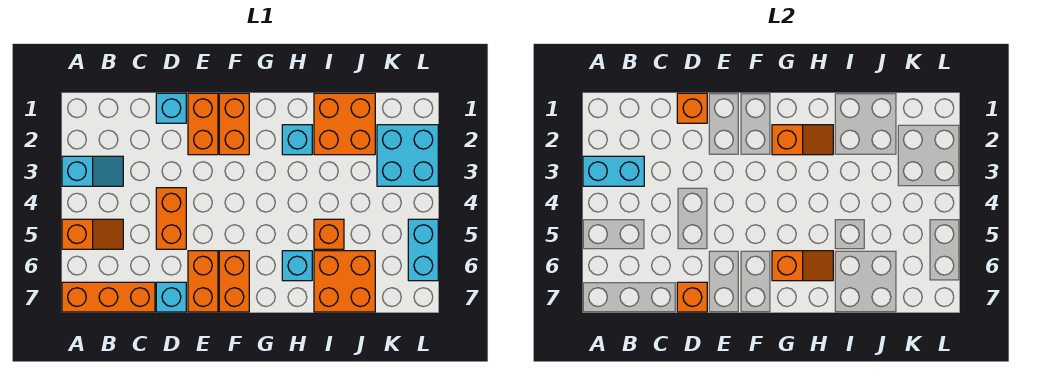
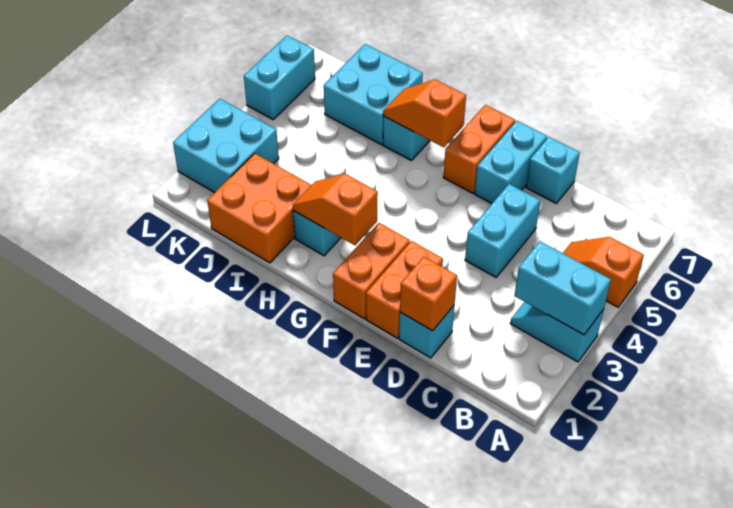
orange 1x3 brick [62,282,155,312] -> none
orange 1x2 brick [156,188,186,249] -> cyan 1x2 brick [465,184,540,277]
orange 1x1 brick [677,282,707,312] -> none
orange 1x2 brick [188,251,218,312] -> cyan 1x2 brick [475,121,547,204]
orange 1x1 brick [314,219,344,249] -> none
orange 2x2 brick [314,251,375,312] -> cyan 2x2 brick [324,44,423,145]

